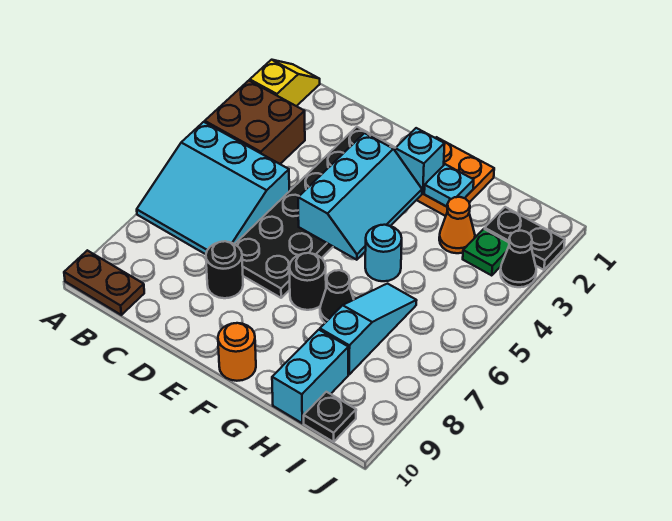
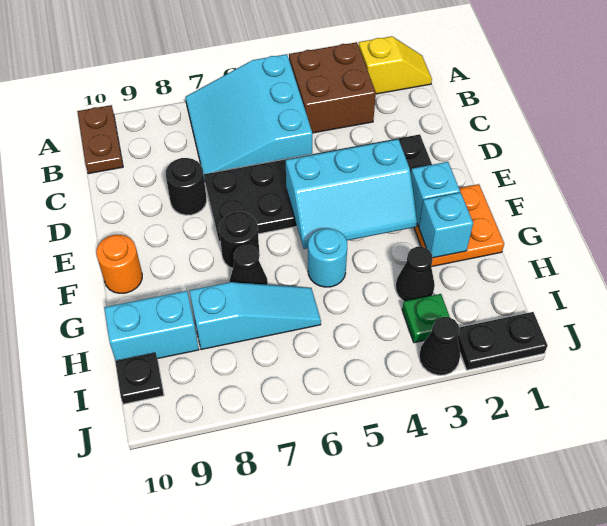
cyan 1x1 plate [424,164,474,207] -> cyan 1x1 brick [419,193,473,258]
orange 1x1 cone [439,197,475,253] -> black 1x1 cone [396,247,435,301]
black 1x2 plate [485,207,565,270] -> black 1x2 plate turned to [458,312,548,370]

